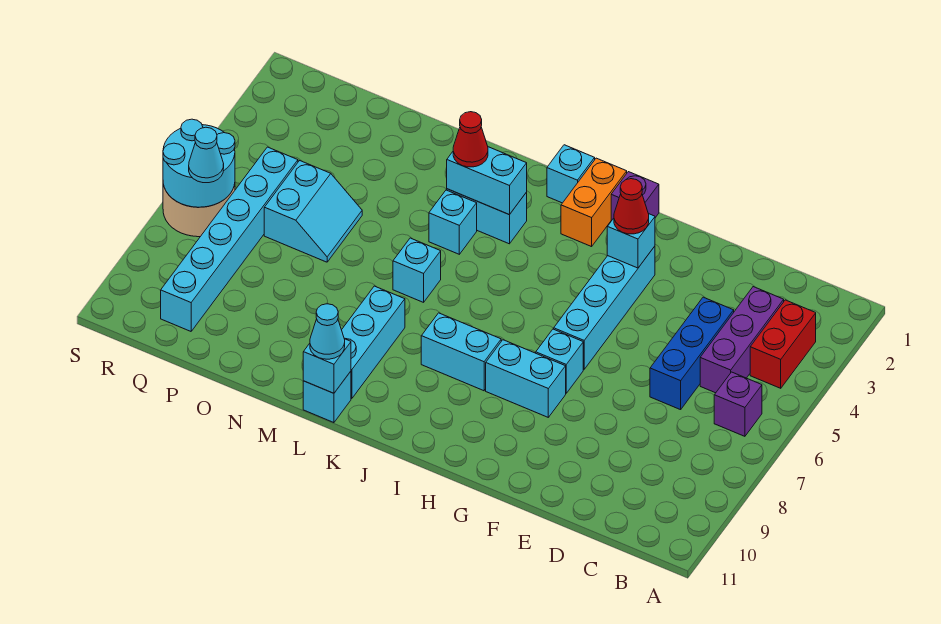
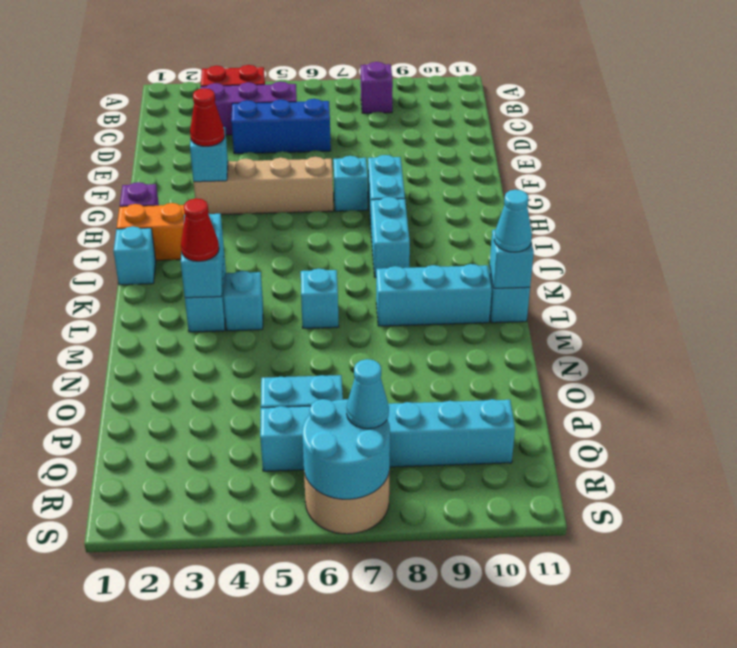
purple 1x1 brick [714,372,762,436] -> purple 1x1 brick moved to [361,62,393,113]
cyan 1x4 brick [554,246,655,369] -> tan 1x4 brick [193,157,333,214]

